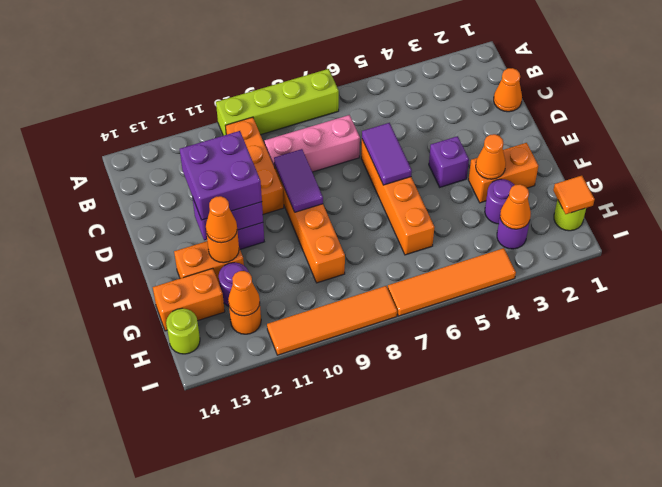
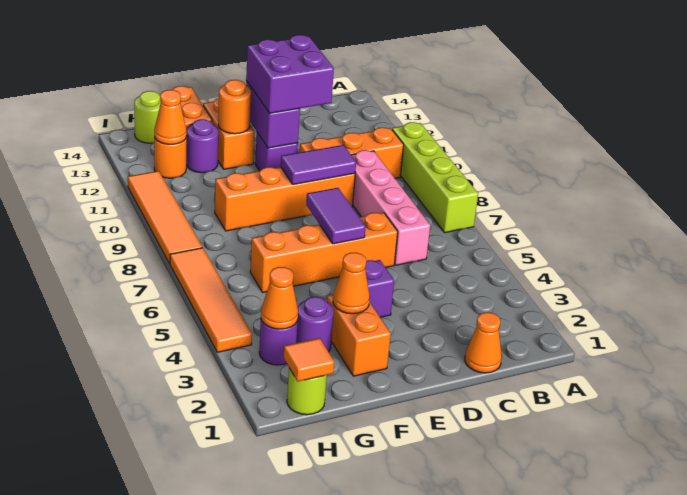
pink 1x3 brick [264,115,360,172] -> pink 1x4 brick [351,150,430,265]
purple 1x2 tile [362,123,412,185] -> purple 1x2 tile turned to [306,188,366,244]
orange 1x1 cone [206,196,237,243] -> none

